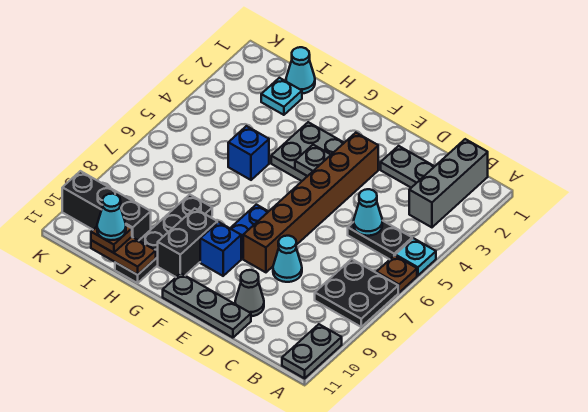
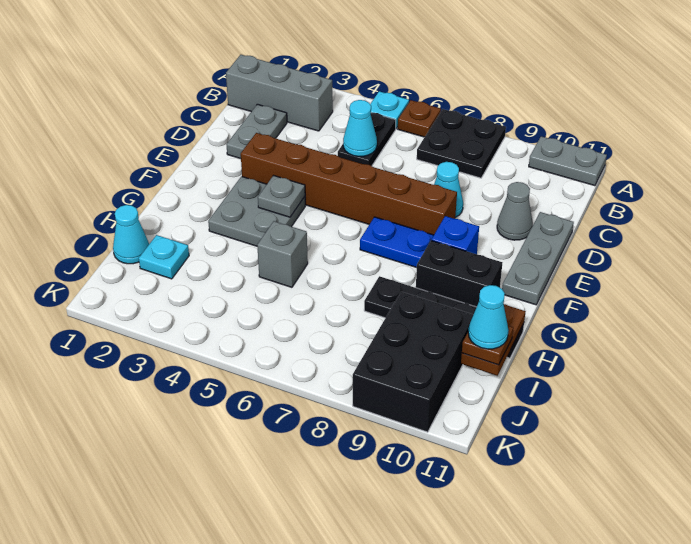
blue 1x1 brick [228,126,269,180] -> grey 1x1 brick [257,221,308,287]
black 1x3 brick [62,171,151,241] -> black 2x3 brick [353,292,473,432]

